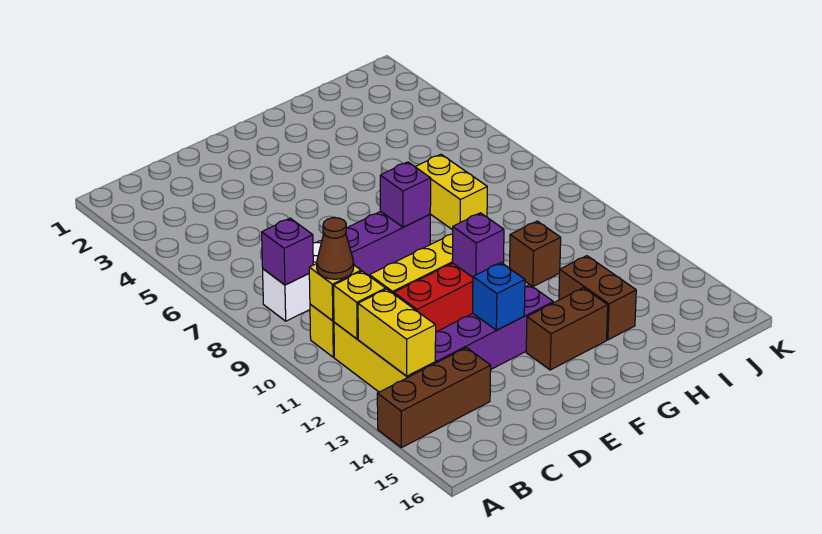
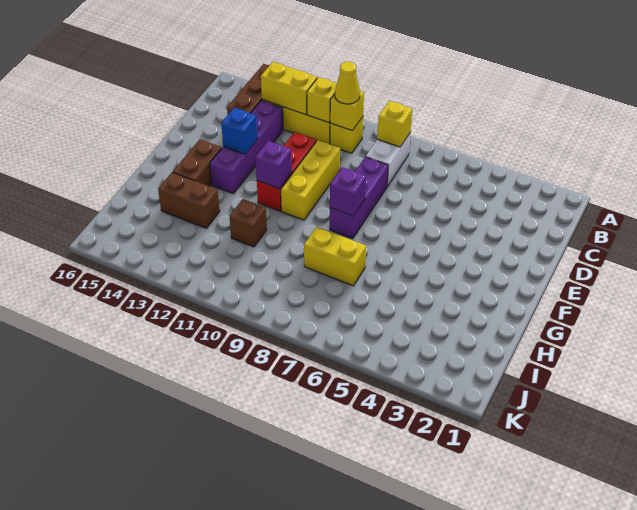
purple 1x1 brick [262,218,313,285] -> yellow 1x1 brick [377,101,412,147]
brown 1x1 cone [317,218,354,279] -> yellow 1x1 cone [335,62,360,104]

